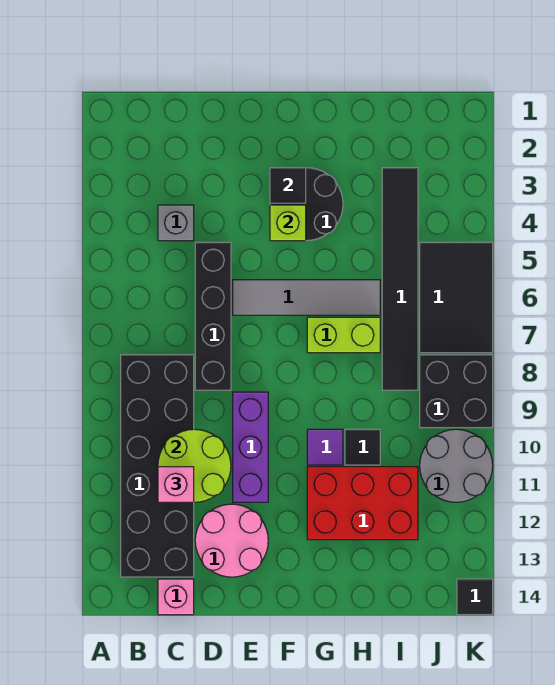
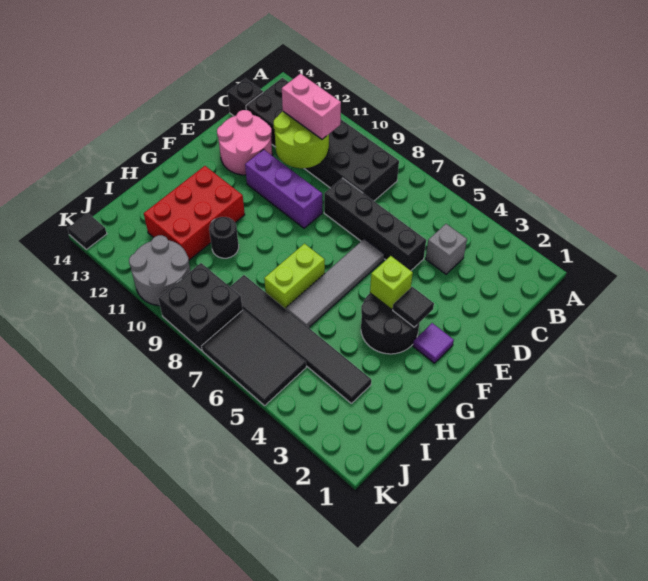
pink 1x1 brick [158,467,194,502] -> pink 1x2 brick [282,74,341,139]
pink 1x1 brick [158,579,194,615] -> black 1x1 brick [228,79,263,116]
purple 1x1 tile [307,429,343,465] -> purple 1x1 tile moved to [413,323,454,363]
black 1x1 tile [345,429,380,465] -> black 1x1 round brick [209,217,239,258]

